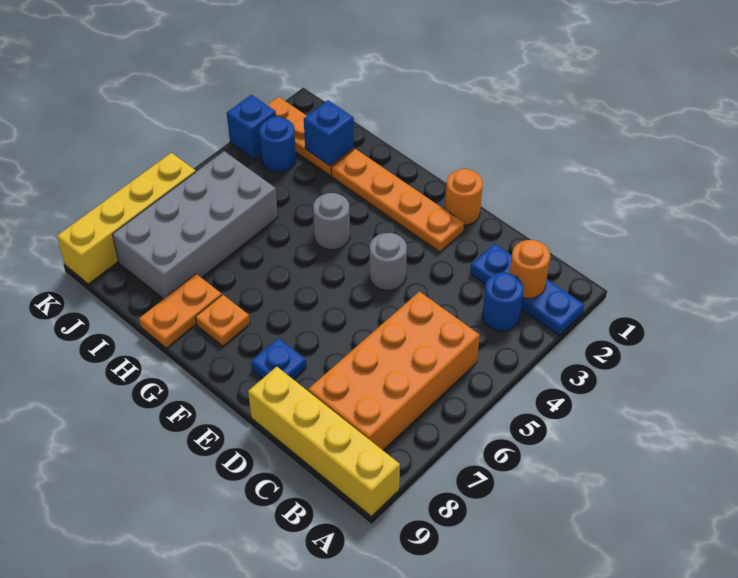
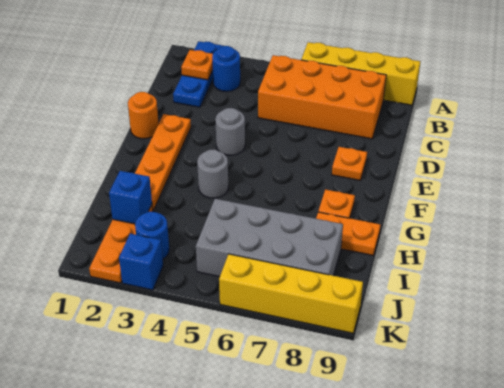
yellow 1x4 brick [248,367,400,516] -> yellow 1x4 brick turned to [301,42,420,105]
orange 1x1 round brick [510,240,550,298] -> orange 1x1 plate [181,50,213,80]
blue 1x1 plate [251,338,306,379] -> orange 1x1 plate [332,147,367,180]

